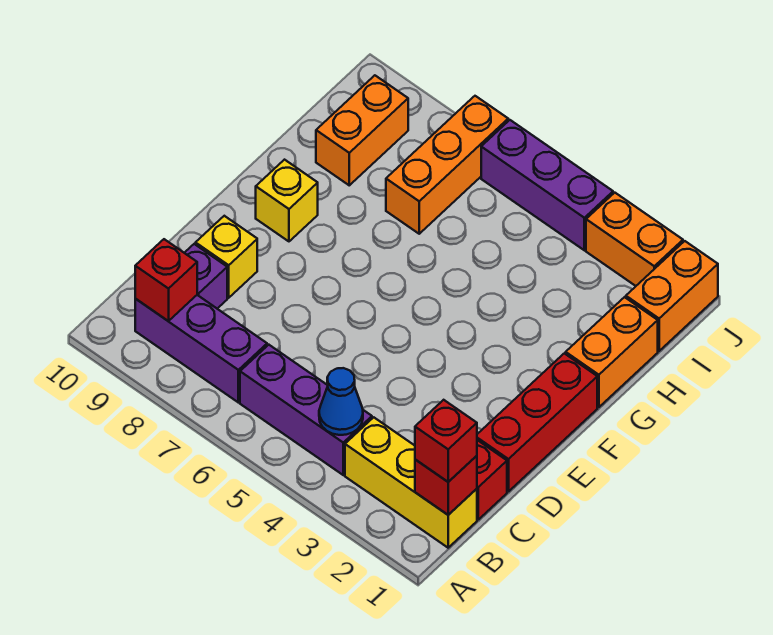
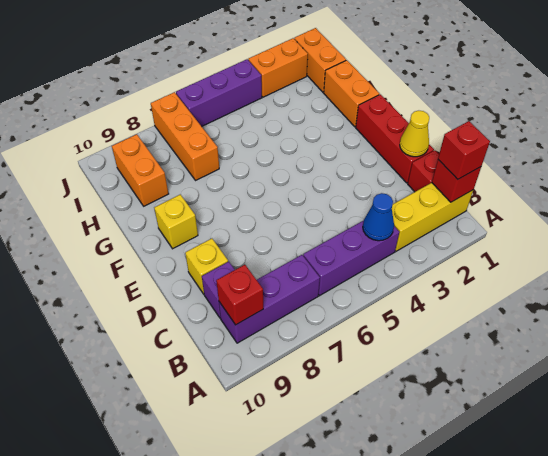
none -> yellow 1x1 cone [400,111,429,157]

